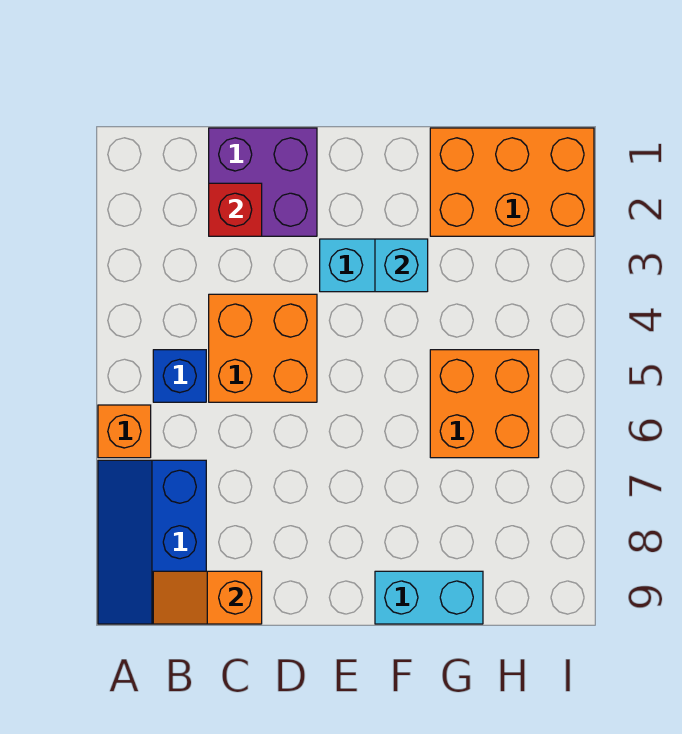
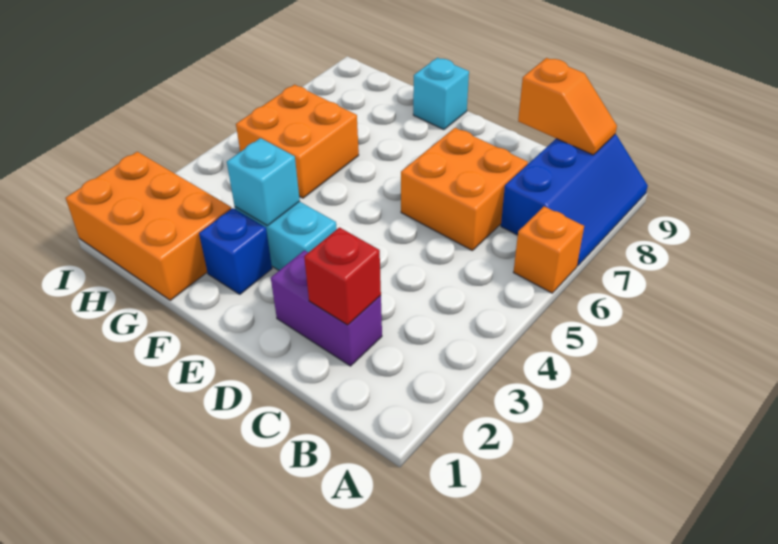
blue 1x1 brick [153,350,206,402] -> blue 1x1 brick moved to [199,208,272,294]
purple 2x2 brick [209,128,317,236] -> purple 1x2 brick [271,250,382,366]
orange 2x2 brick [209,294,317,402] -> orange 2x2 brick moved to [401,128,528,251]
cyan 1x2 brick [375,571,483,624] -> cyan 1x1 brick [413,58,469,130]

